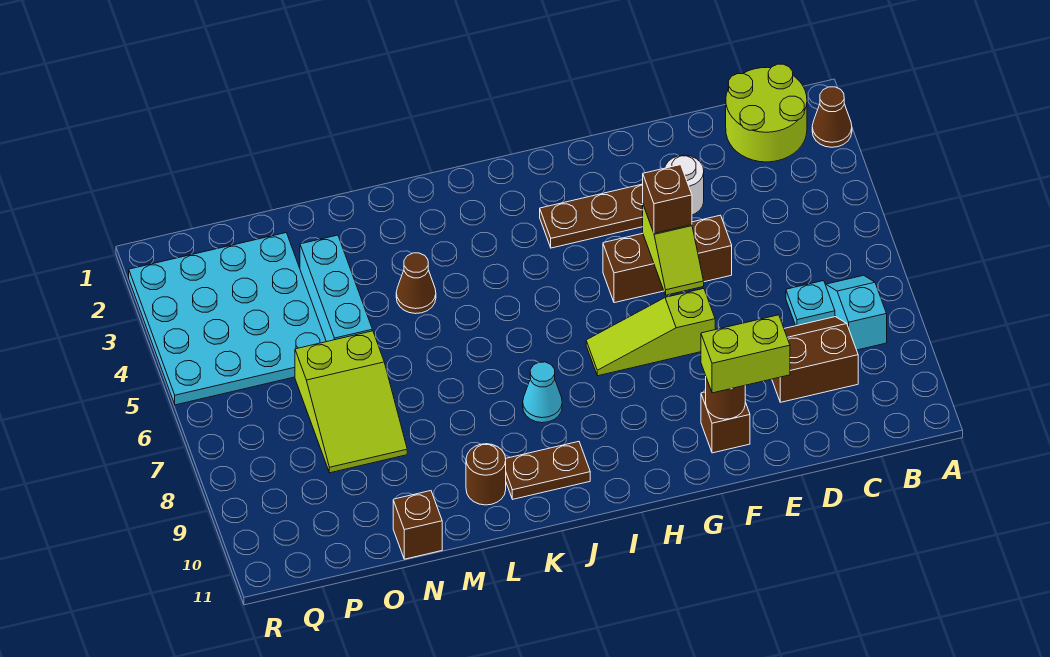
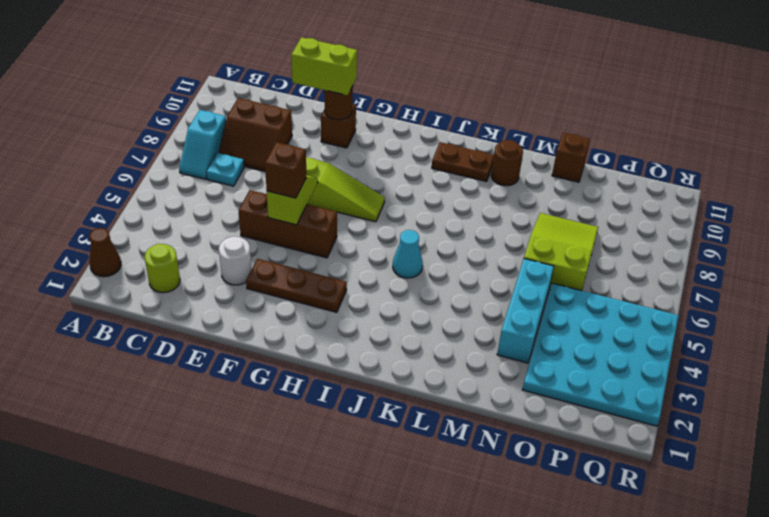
lime 2x2 round brick [726,64,807,162] -> lime 1x1 round brick [145,244,180,293]
cyan 1x1 cone [523,362,562,423] -> cyan 1x1 cone moved to [393,230,423,278]
brown 1x1 cone [396,253,436,314] -> none

